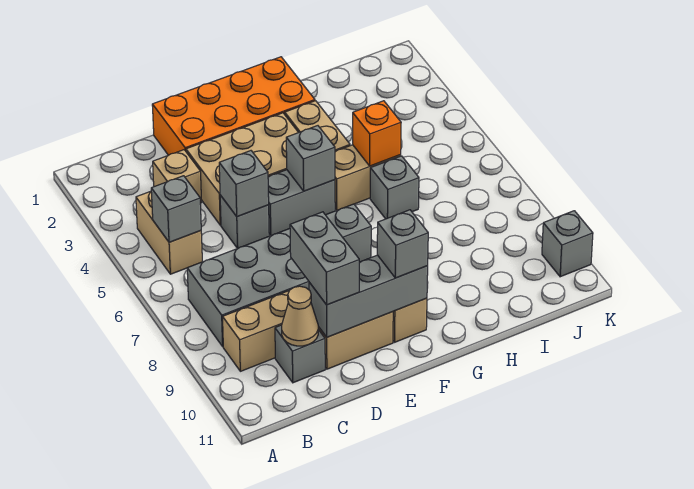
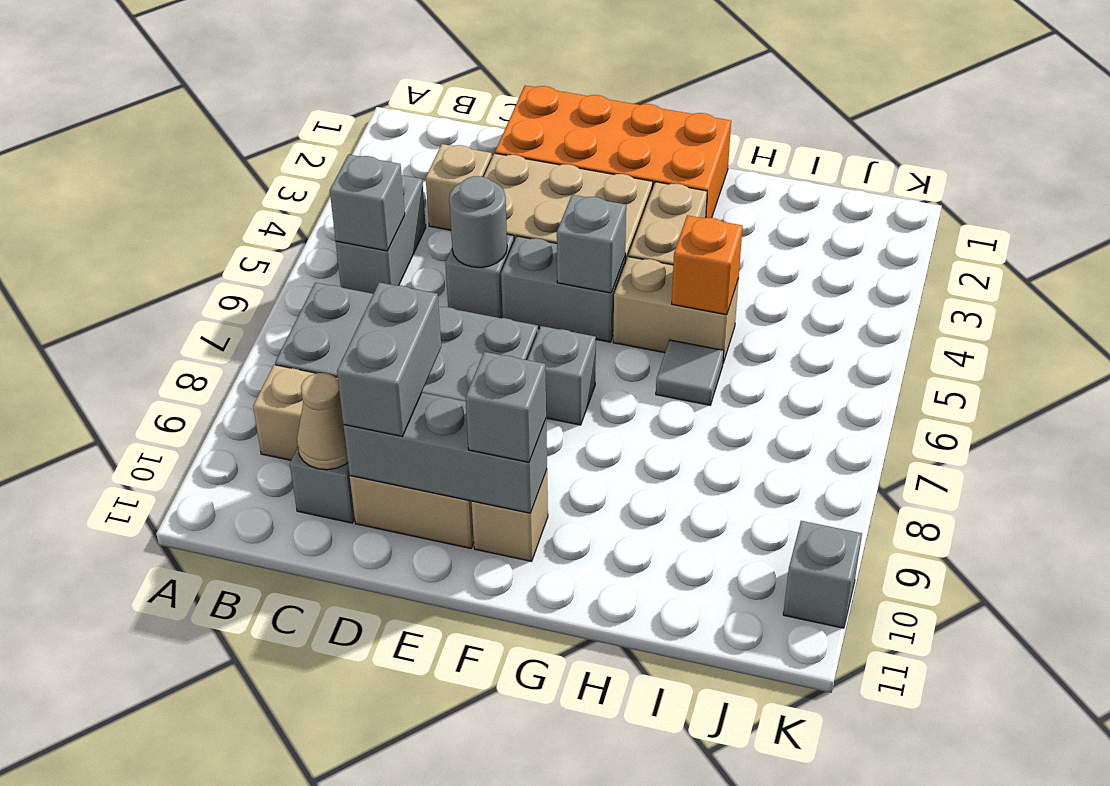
tan 1x2 brick [136,191,202,274] -> grey 1x2 brick [336,175,426,294]
grey 1x1 brick [219,151,269,217] -> grey 1x1 round brick [449,176,507,267]
grey 1x1 brick [370,156,419,219] -> grey 1x1 tile [656,340,724,405]

